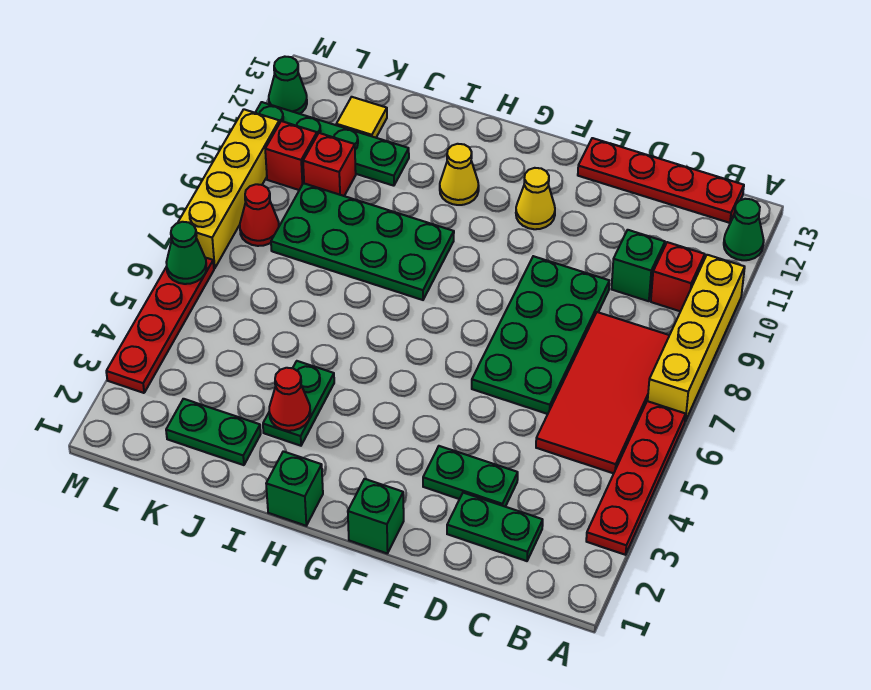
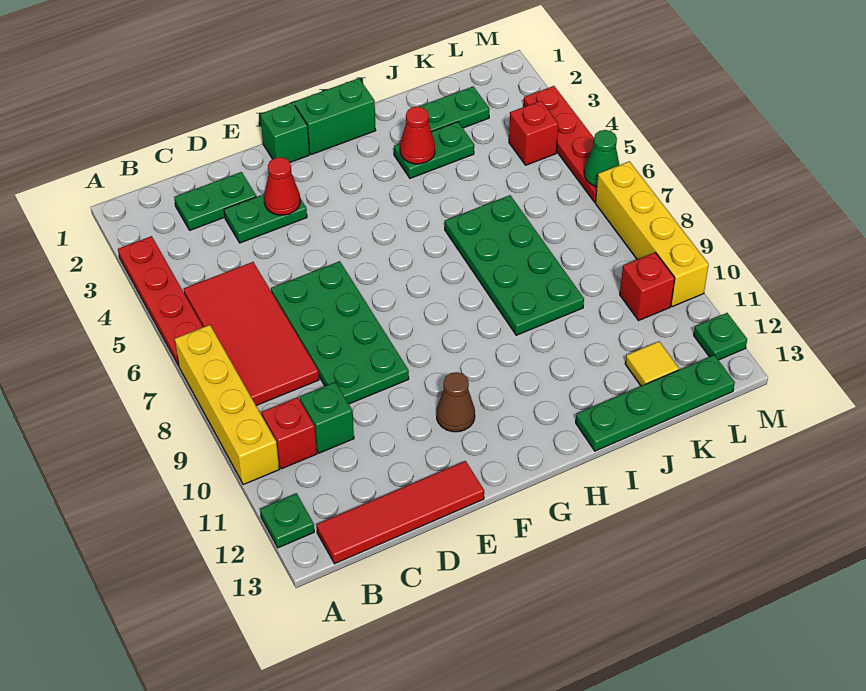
green 1x1 cone [724,199,764,260] -> green 1x1 plate [260,493,314,548]
red 1x4 plate [578,138,744,223] -> red 1x4 tile [317,461,484,564]
yellow 1x1 cone [516,168,555,229] -> brown 1x1 cone [437,372,475,432]
green 1x1 brick [266,451,323,526] -> green 1x2 brick [294,78,376,155]
green 2x4 plate [271,183,454,300] -> green 2x4 plate turned to [445,195,584,335]
yellow 1x1 cone [440,144,479,205] -> none
green 1x2 plate [263,361,334,446] -> green 1x2 plate turned to [394,122,474,178]
green 1x4 plate [255,102,409,186] -> green 1x4 plate moved to [576,355,735,451]
red 1x1 brick [303,133,356,196] -> red 1x1 brick moved to [509,101,558,165]
red 1x1 cone [240,184,279,246] -> red 1x1 cone moved to [264,157,300,215]
green 1x1 cone [269,57,307,114] -> green 1x1 plate [694,313,747,360]

